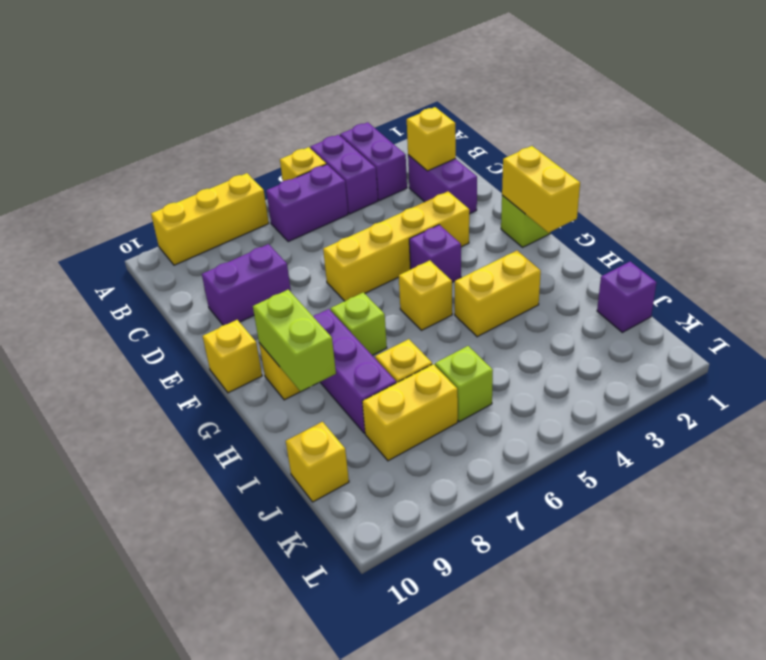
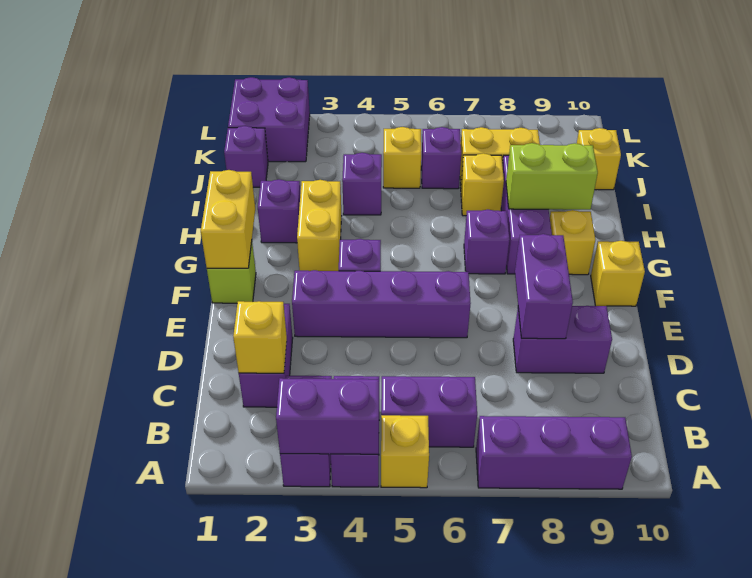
none -> purple 1x2 brick [276,378,379,454]
yellow 1x3 brick [151,173,269,265] -> purple 1x3 brick [476,416,632,489]
none -> purple 1x2 brick [515,234,573,339]
yellow 1x4 brick [323,191,469,301] -> purple 1x4 brick [292,270,471,338]
yellow 1x1 brick [399,260,452,330] -> yellow 1x1 brick moved to [383,127,421,188]
lime 1x1 brick [331,292,387,355] -> purple 1x1 brick [464,210,509,274]
lime 1x2 brick [253,290,336,392] -> lime 1x2 brick turned to [506,143,598,210]
none -> purple 1x1 brick [258,179,300,243]
yellow 1x2 brick [455,251,541,337] -> yellow 1x2 brick turned to [297,180,341,271]
none -> purple 1x1 brick [342,153,382,215]
lime 1x1 brick [435,346,493,422] -> purple 1x1 brick [421,127,461,189]
none -> purple 2x2 brick [228,77,310,162]

